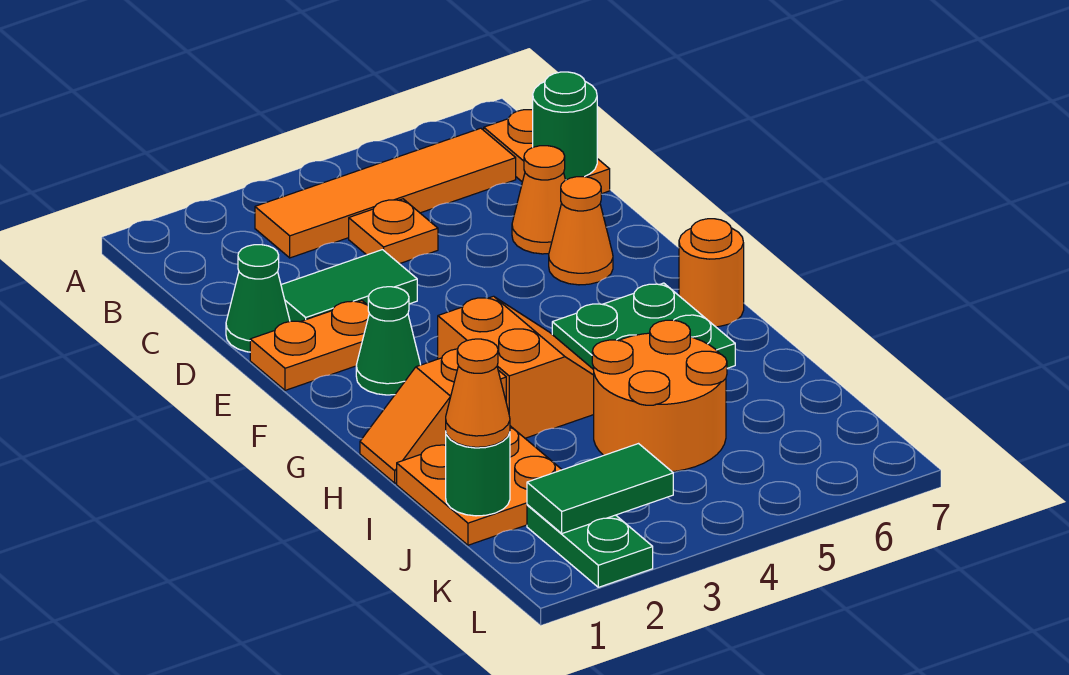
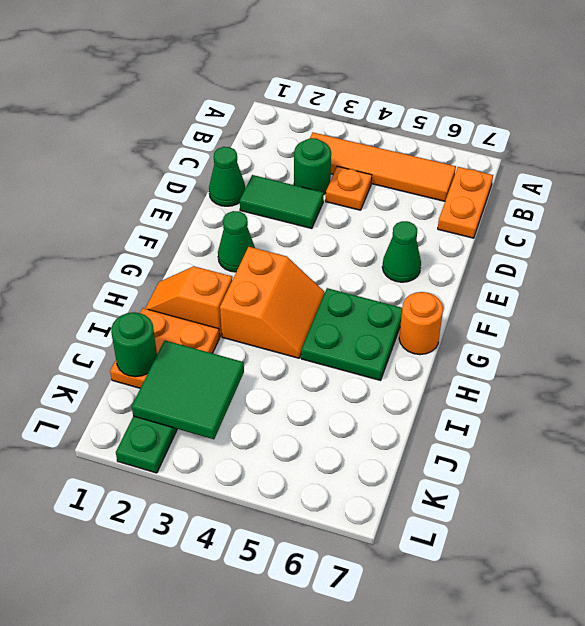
green 1x1 round brick [533,72,597,180] -> green 1x1 round brick moved to [294,138,331,194]
orange 1x1 cone [512,146,565,254] -> none
orange 1x2 plate [250,300,369,390] -> none
orange 1x1 cone [549,177,613,285] -> green 1x1 cone [382,221,421,282]
orange 2x2 round brick [592,320,727,472] -> none
orange 1x1 cone [446,339,510,447] -> none
green 1x2 tile [527,444,673,533] -> green 2x2 tile [132,340,244,439]

